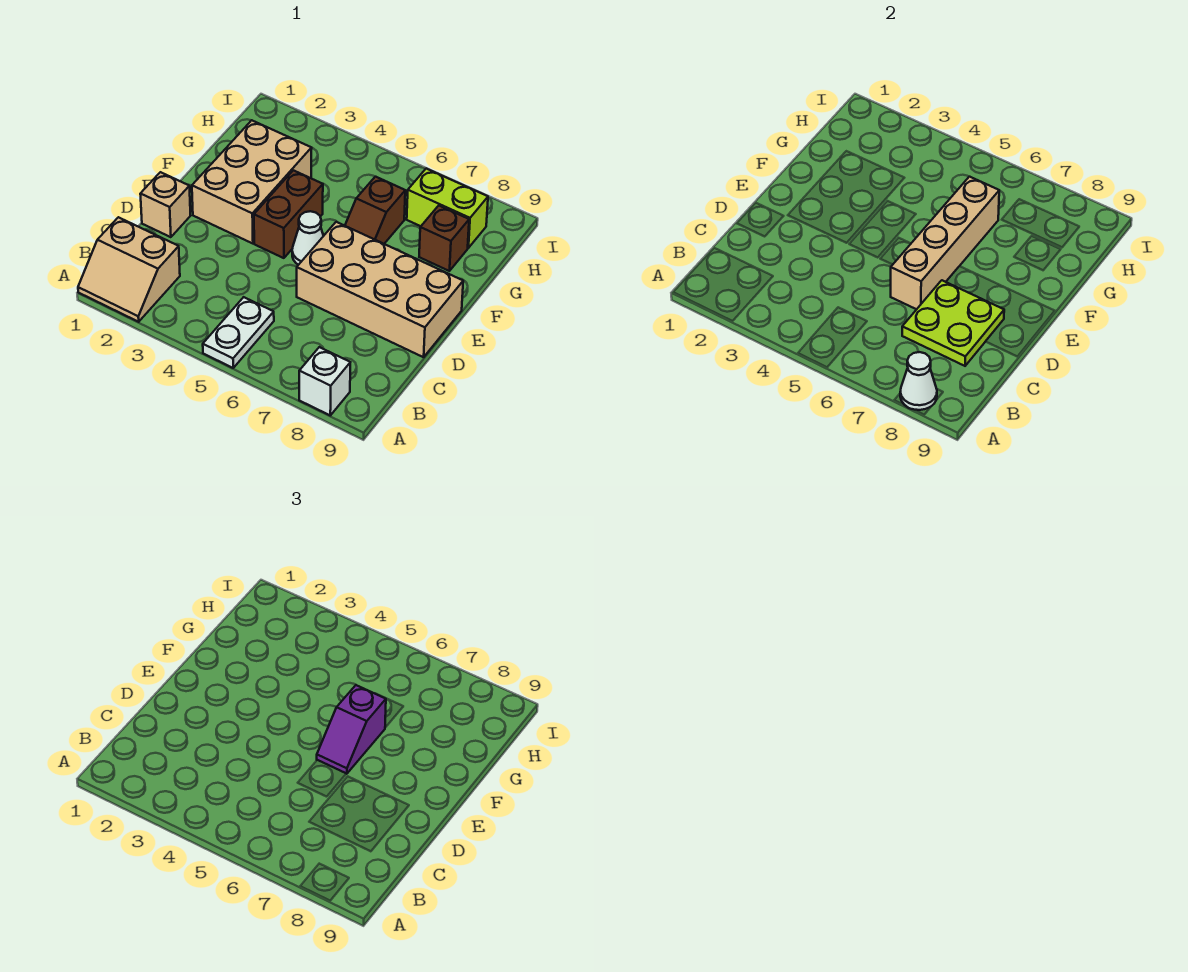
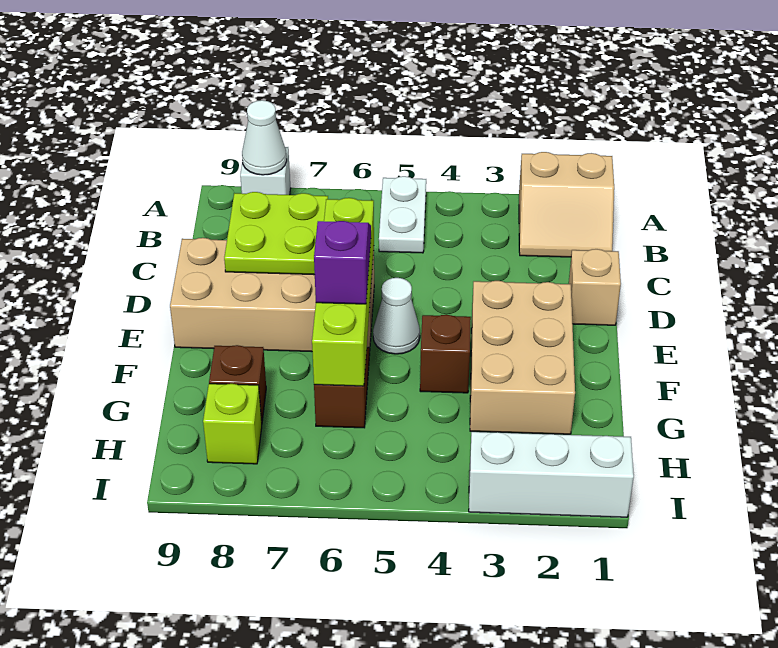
tan 2x2 slope [78,217,180,322] -> tan 2x2 slope turned to [519,152,614,257]
tan 1x4 brick [891,177,999,309] -> lime 1x4 brick [312,198,374,386]
brown 1x2 brick [254,170,323,258] -> brown 1x1 brick [420,315,471,393]
lime 1x2 brick [407,168,488,248] -> lime 1x1 brick [203,384,262,464]
none -> white 1x3 brick [469,432,634,517]

